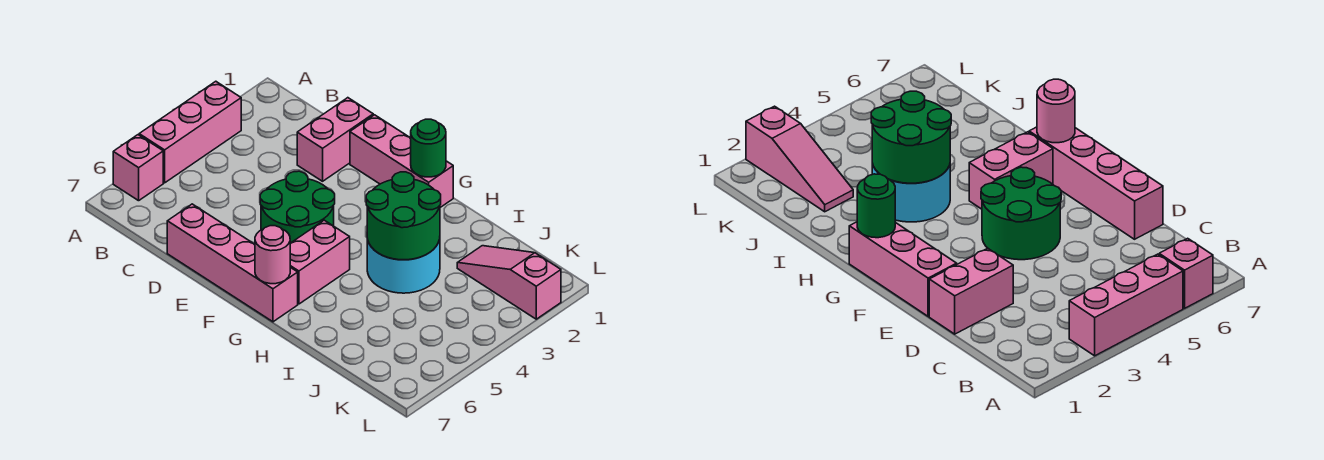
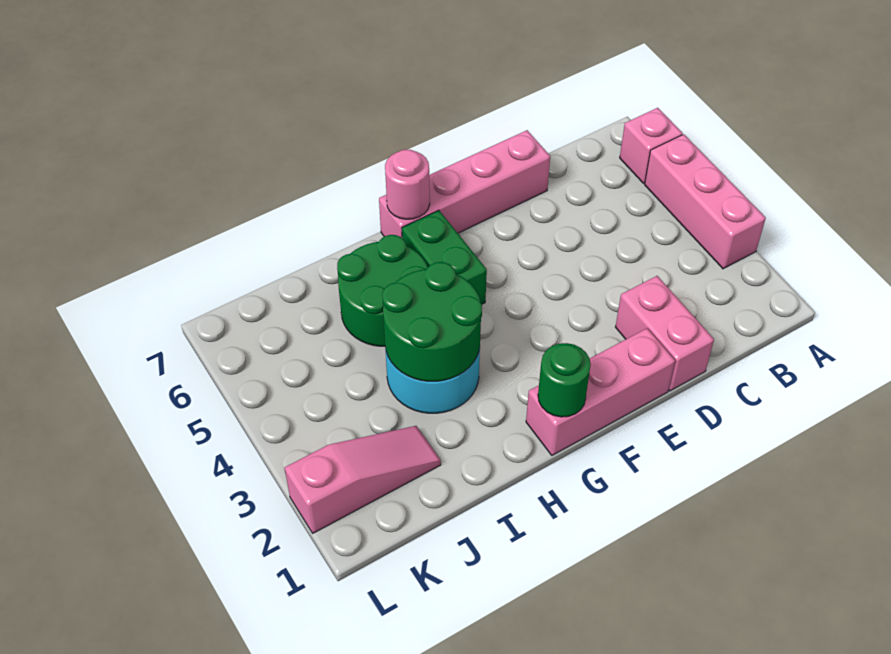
green 2x2 round brick [260,171,335,243] -> green 2x2 round brick moved to [337,235,428,346]
pink 1x2 brick [290,220,350,304] -> green 1x2 brick [402,210,487,304]

